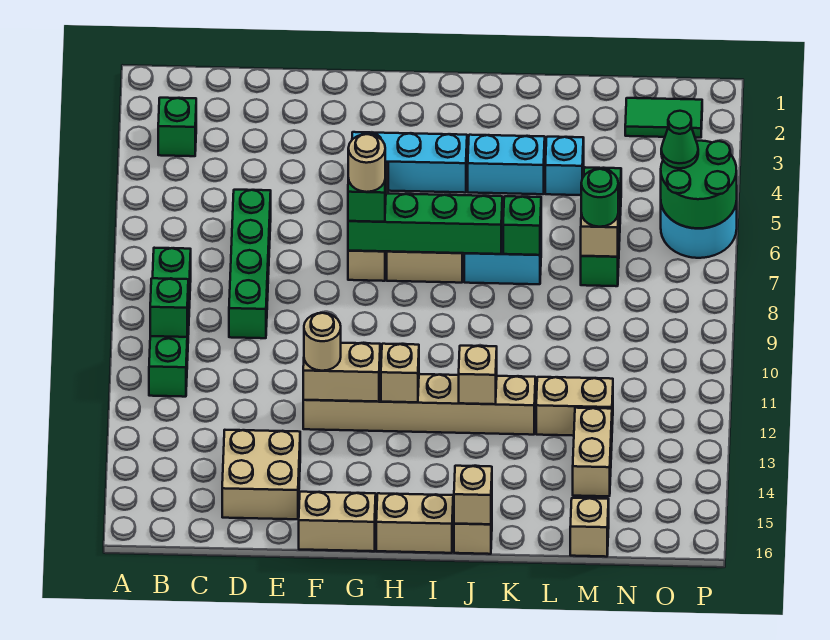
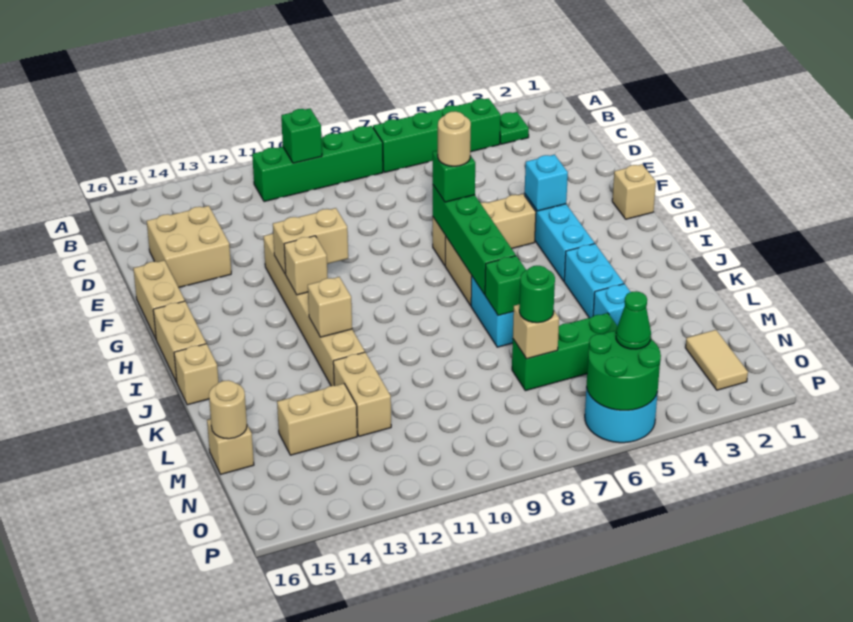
green 1x1 brick [158,98,196,156] -> green 1x1 plate [500,112,529,144]
green 1x4 brick [229,190,271,338] -> green 1x4 brick moved to [373,98,501,172]
tan 1x2 brick [303,343,380,402] -> tan 1x2 brick turned to [273,208,348,274]
tan 1x1 round brick [304,313,341,371] -> tan 1x1 round brick moved to [209,380,247,439]
none -> cyan 1x1 brick [525,155,568,211]
tan 1x1 brick [454,466,492,524] -> tan 1x1 brick moved to [612,164,656,219]
green 1x2 tile [625,98,702,138] -> tan 1x2 tile [685,330,748,390]

